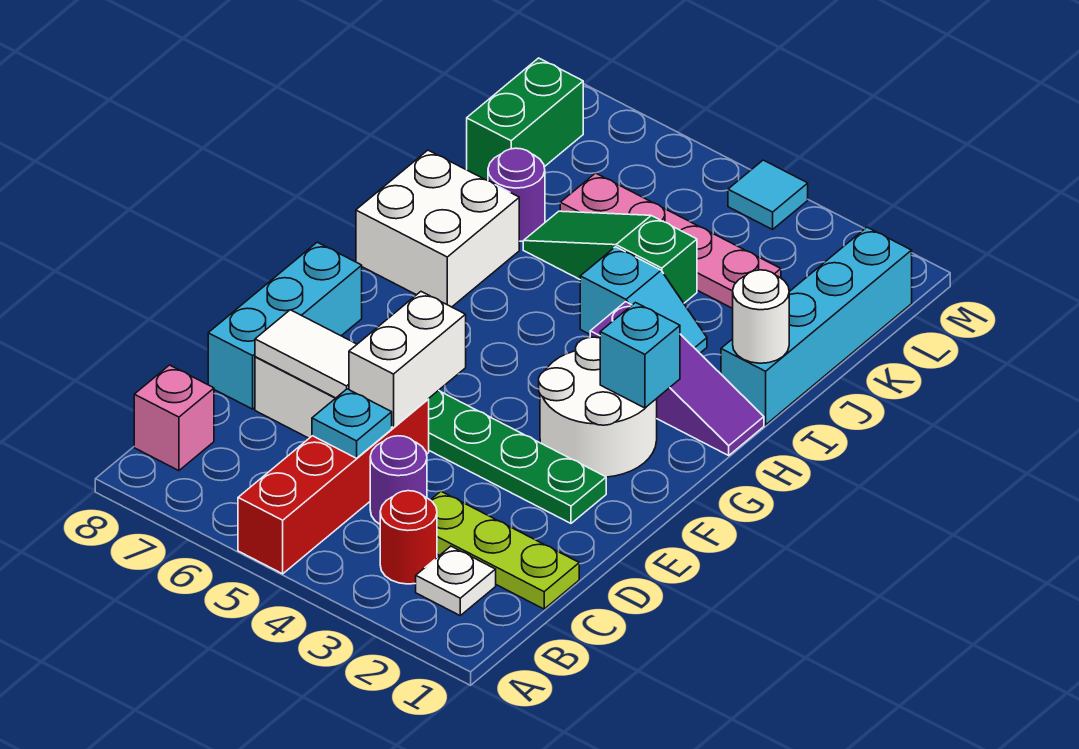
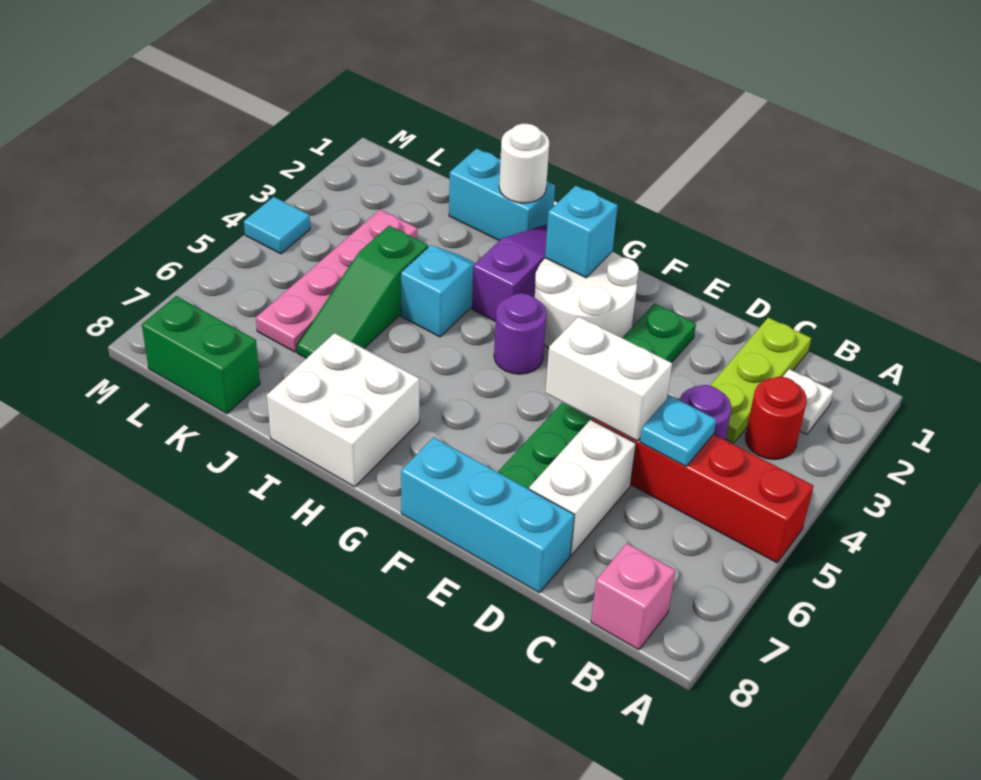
white 1x2 tile [255,310,357,398] -> none
cyan 1x4 brick [721,227,912,425] -> cyan 1x2 brick [449,148,555,241]
purple 1x1 round brick [488,148,545,241] -> purple 1x1 round brick moved to [494,293,546,374]

